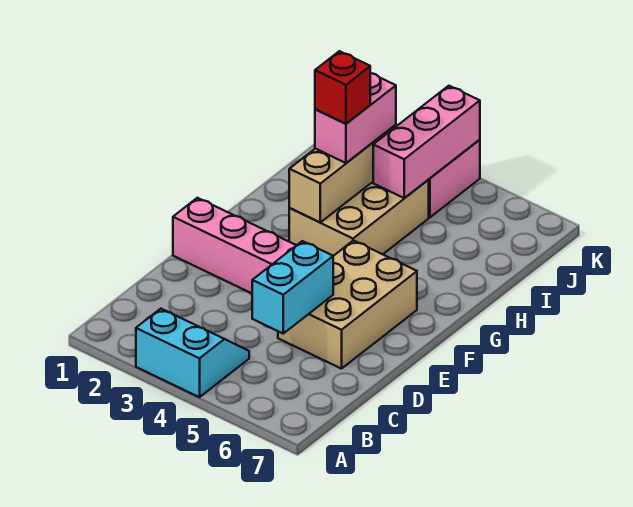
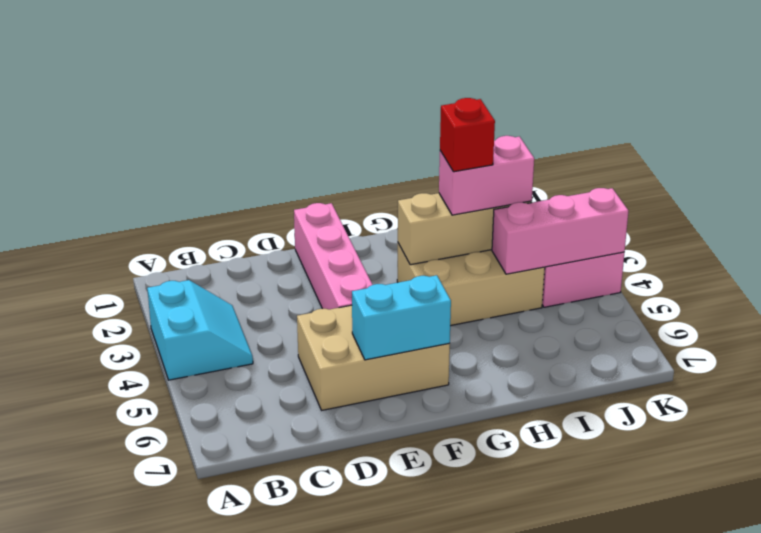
cyan 1x2 brick [252,241,333,333] -> cyan 1x2 brick moved to [352,275,451,360]

